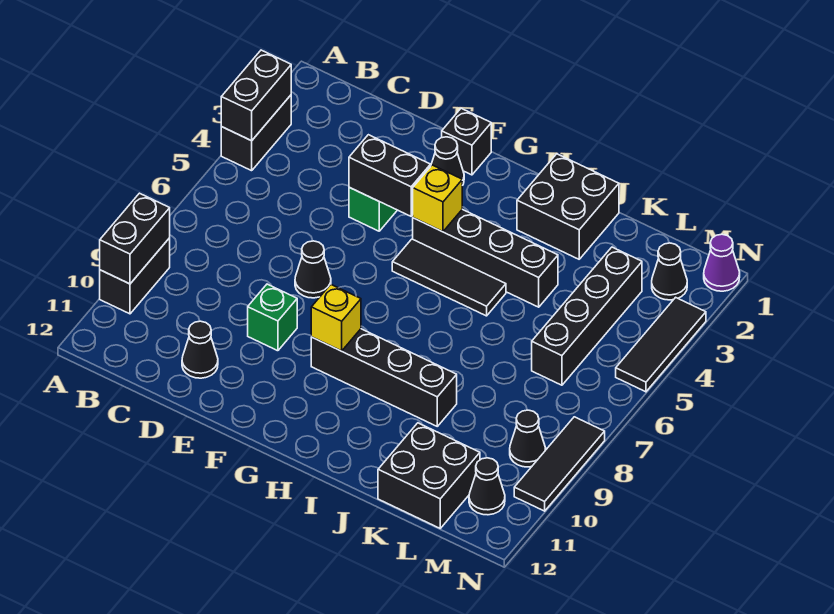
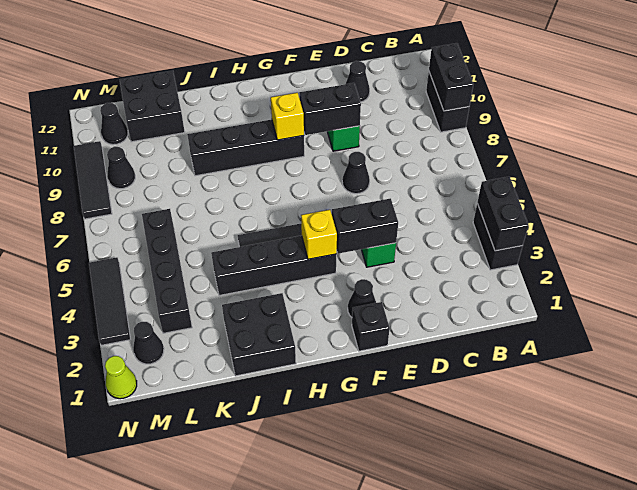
none -> black 1x2 brick [299,83,361,135]
purple 1x1 cone [704,234,740,291] -> lime 1x1 cone [105,356,137,399]

